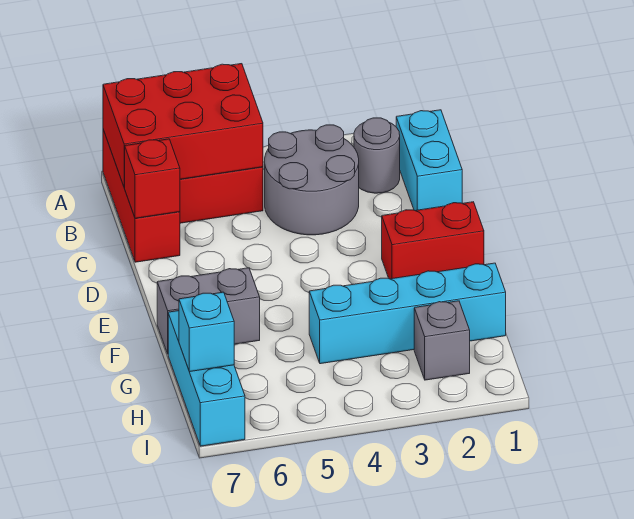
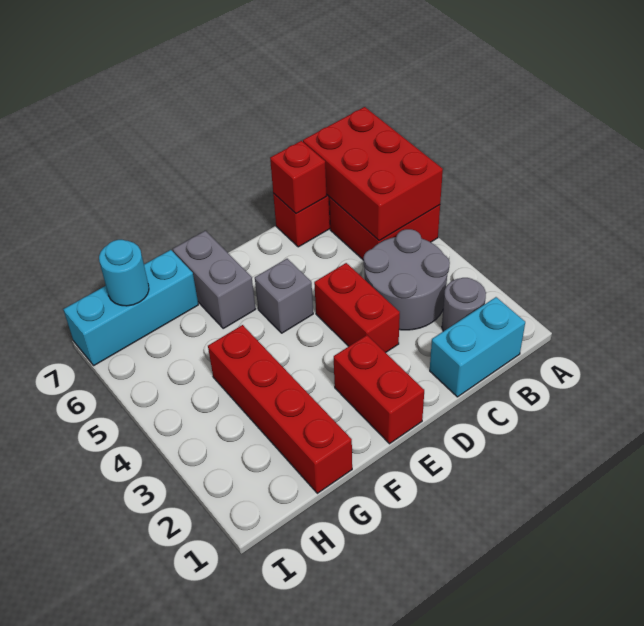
none -> red 1x2 brick [314,263,400,353]
cyan 1x4 brick [309,263,506,364] -> red 1x4 brick [208,325,352,493]
grey 1x1 brick [414,301,470,380] -> grey 1x1 brick moved to [255,259,313,333]
cyan 1x1 brick [179,292,234,372] -> cyan 1x1 round brick [99,240,149,306]

